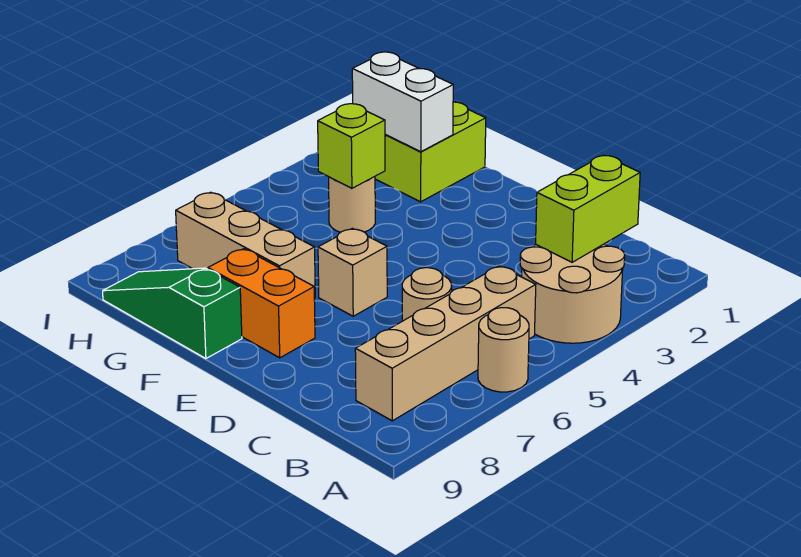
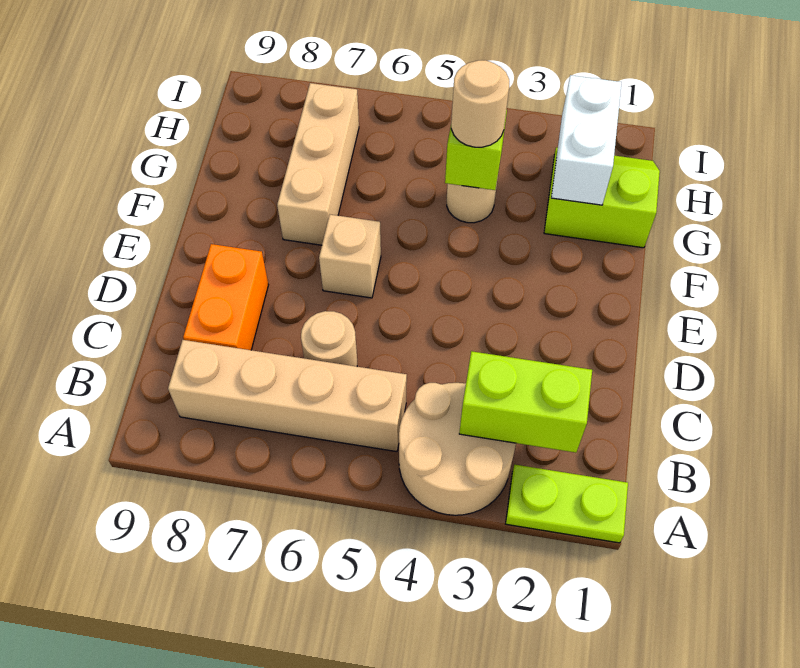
none -> lime 1x2 plate [506,465,628,543]
tan 1x1 round brick [478,308,529,392] -> tan 1x1 round brick moved to [451,60,509,147]
orange 1x2 brick [208,249,315,358] -> orange 1x2 brick moved to [183,244,268,350]
green 1x3 slope [103,268,242,359] -> none

